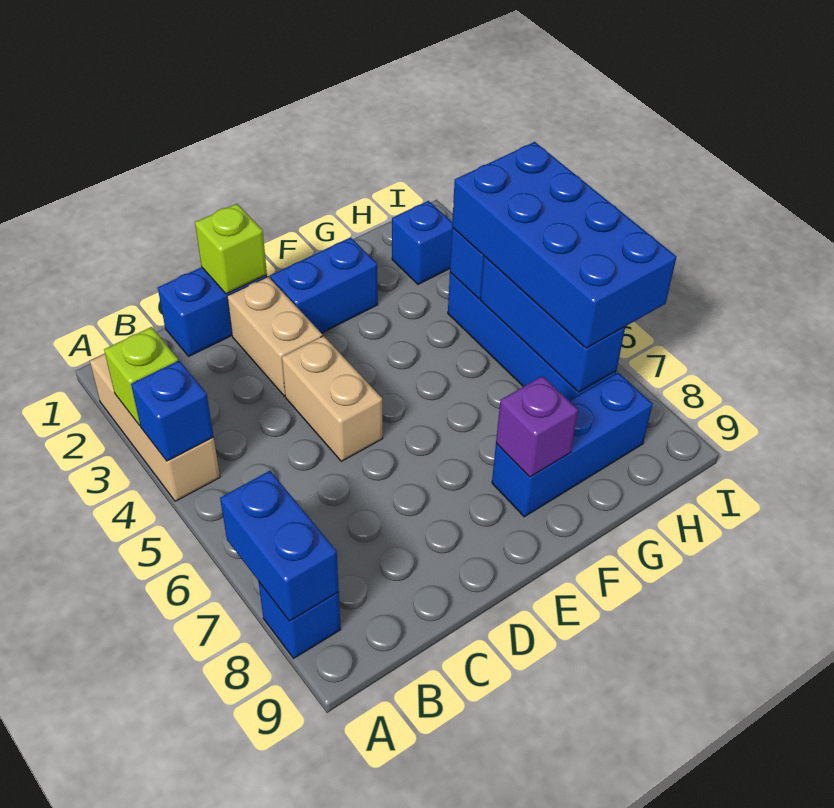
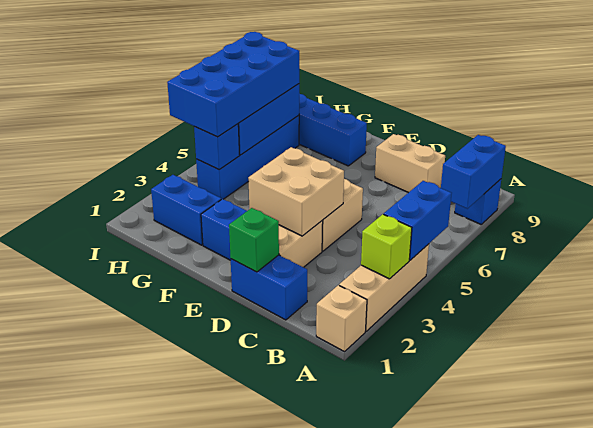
none -> tan 1x1 brick [316,285,367,352]
blue 1x1 brick [131,361,214,461] -> blue 1x2 brick [384,181,452,260]
none -> tan 1x2 brick [375,134,445,193]
lime 1x1 brick [195,204,267,294] -> green 1x1 brick [229,208,279,272]
none -> tan 2x2 brick [248,147,344,236]
purple 1x1 brick [496,376,578,477] -> none
blue 1x1 brick [392,201,452,284] -> blue 1x2 brick [151,175,221,245]

